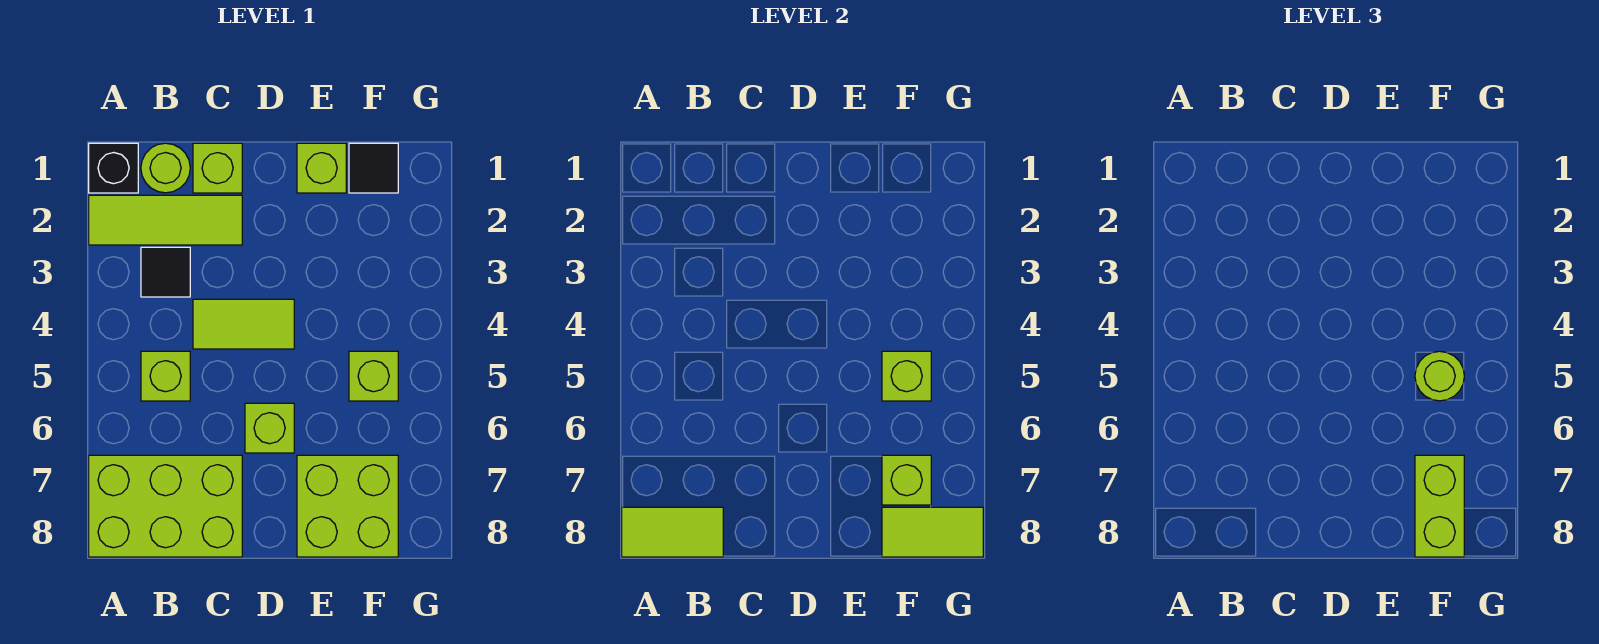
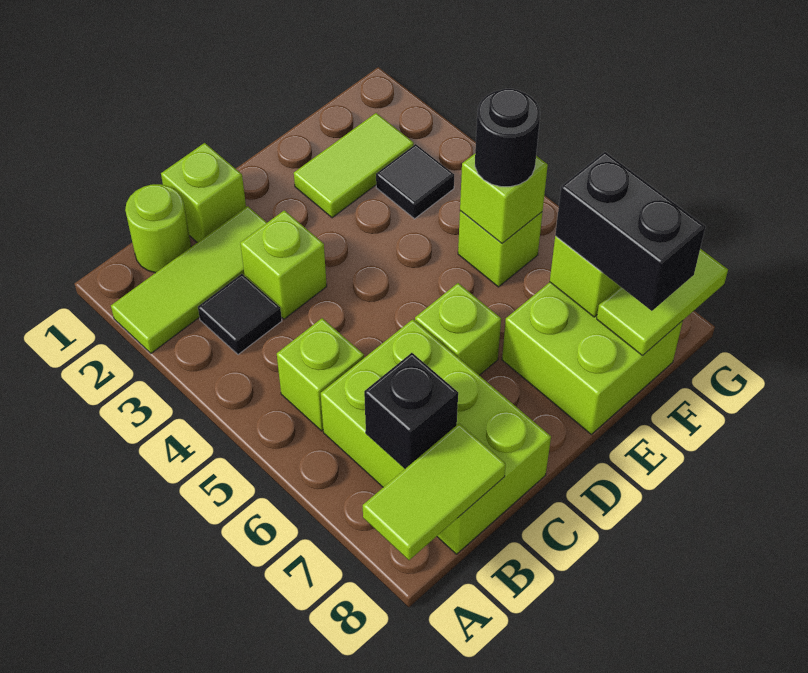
black 1x1 brick [89,143,138,193] -> black 1x1 brick moved to [364,353,458,469]
lime 2x3 brick [89,455,242,557] -> lime 2x3 brick turned to [321,319,551,554]
lime 1x2 tile [193,299,294,349] -> lime 1x2 tile moved to [294,113,414,218]
lime 1x1 brick [297,143,346,193] -> lime 1x1 brick moved to [240,210,327,319]
black 1x1 tile [349,143,398,193] -> black 1x1 tile moved to [376,144,454,219]
lime 1x1 round brick [1415,351,1464,401] -> black 1x1 round brick [475,89,540,187]
lime 1x2 brick [1415,455,1464,557] -> black 1x2 brick [555,152,706,311]

